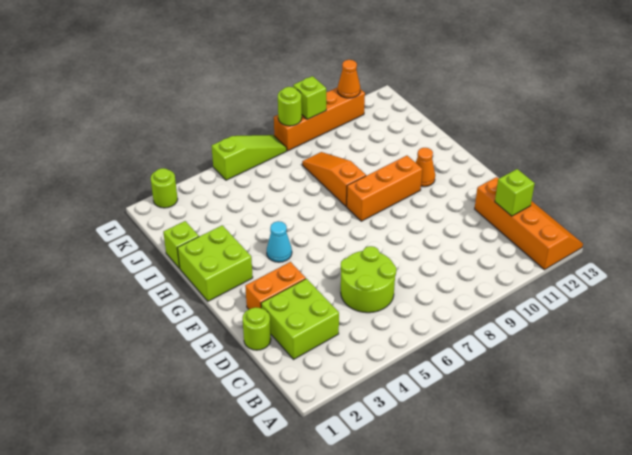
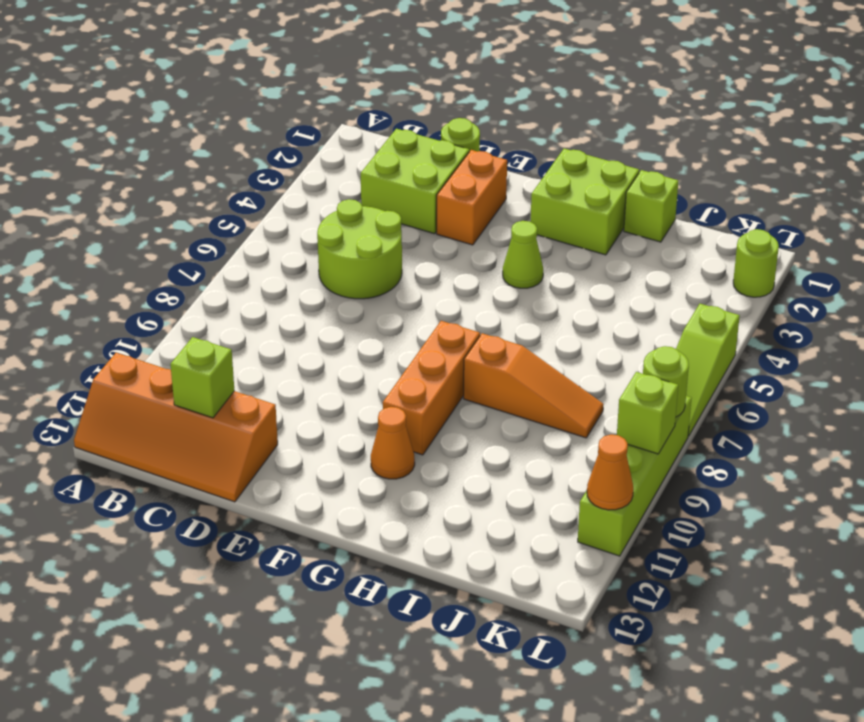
cyan 1x1 cone [267,221,292,262] -> lime 1x1 cone [503,221,543,288]
orange 1x4 brick [274,87,365,151] -> lime 1x4 brick [578,396,692,556]

